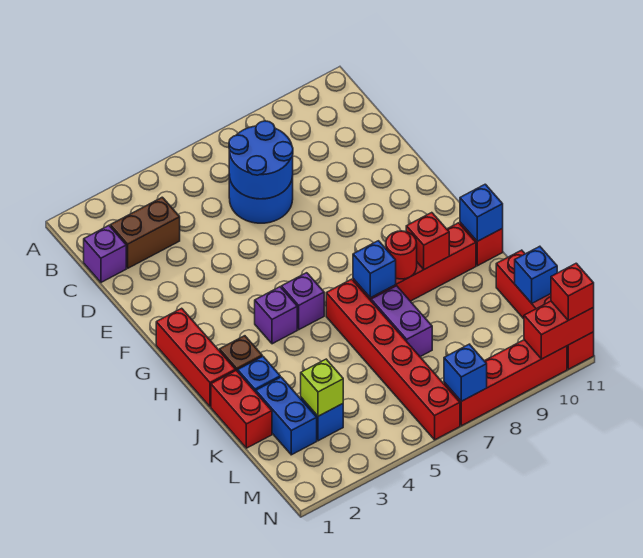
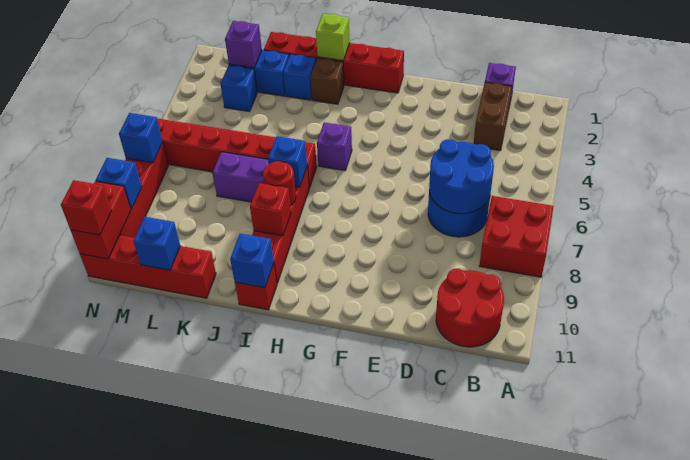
none -> red 2x2 brick [479,196,554,277]
none -> red 2x2 round brick [436,269,504,347]
purple 1x1 brick [255,287,297,344] -> purple 1x1 brick moved to [225,21,262,68]
lime 1x1 brick [301,359,343,416] -> lime 1x1 brick moved to [316,14,350,61]
none -> blue 1x1 brick [96,158,142,209]

